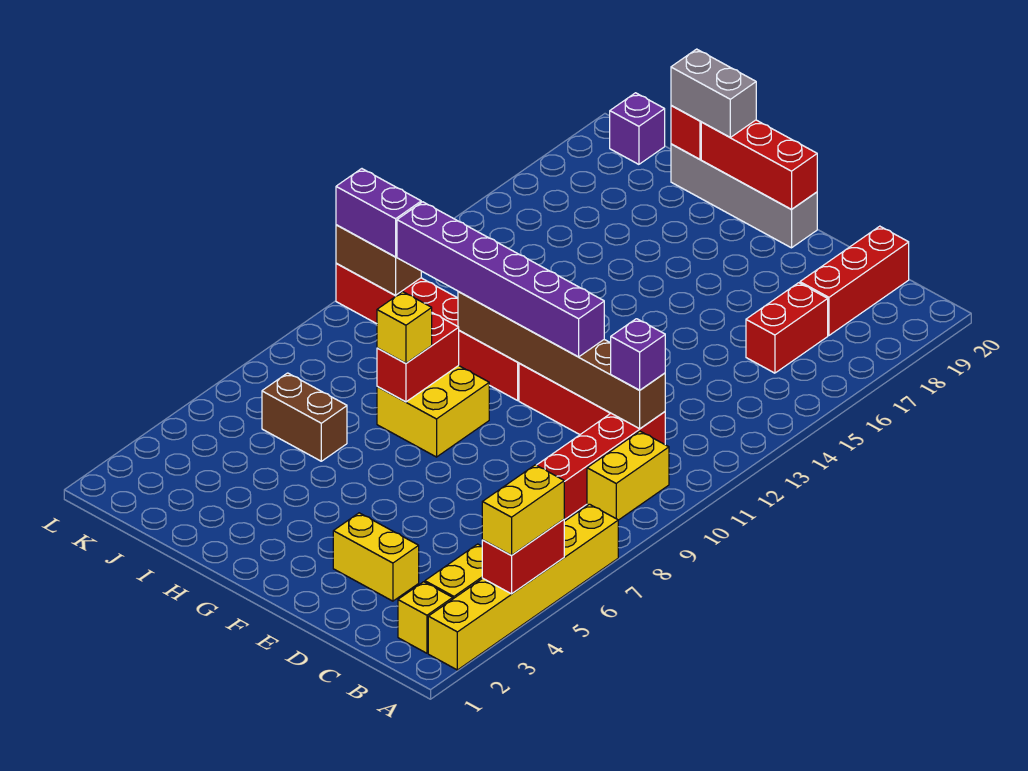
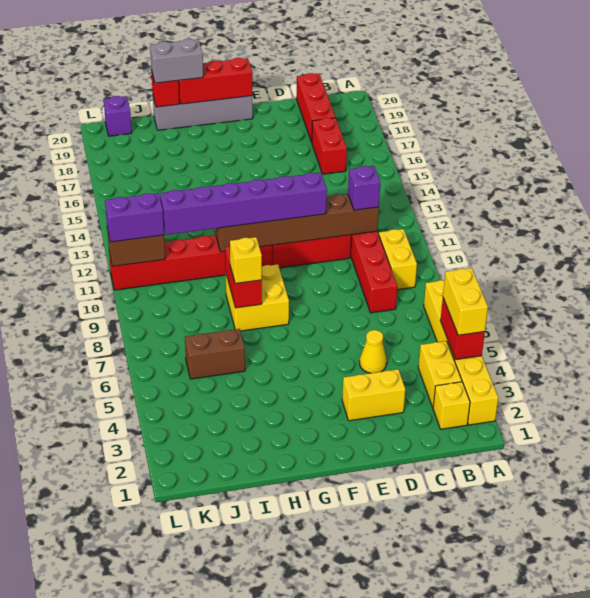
none -> yellow 1x1 cone [360,330,387,373]

